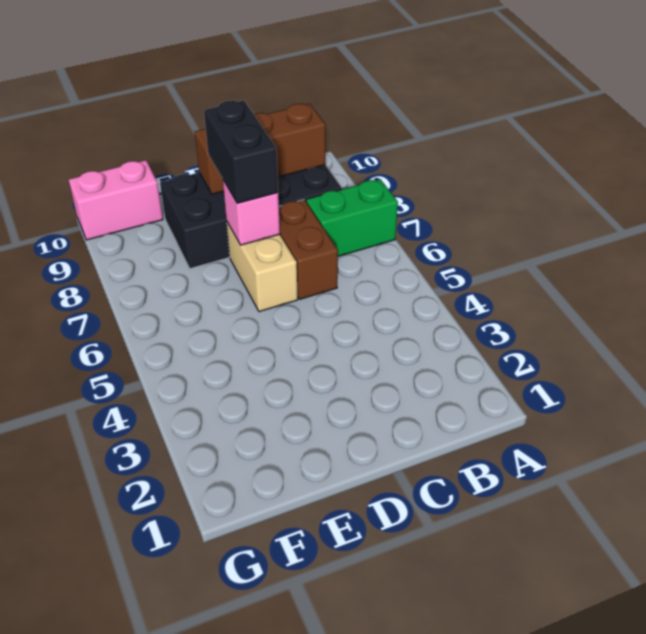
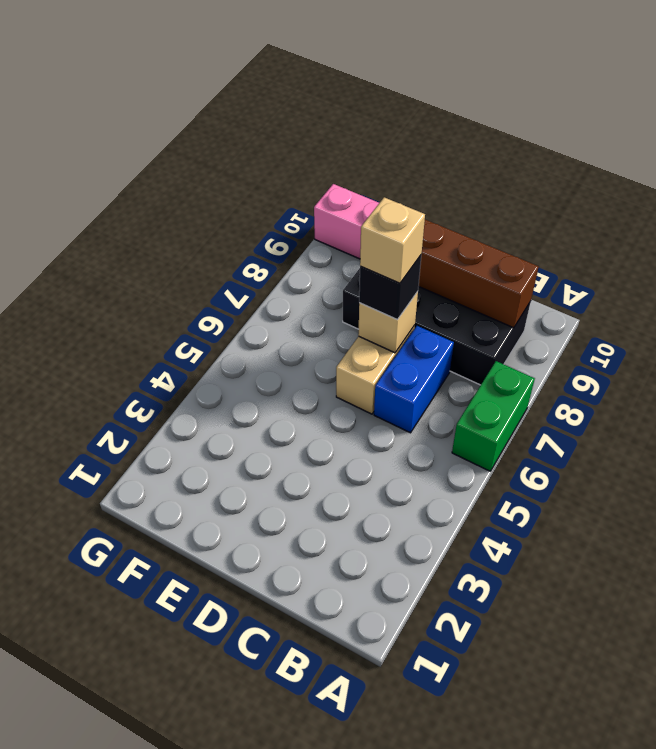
green 1x2 brick [306,179,398,256] -> green 1x2 brick turned to [452,361,535,471]
brown 1x2 brick [279,200,338,299] -> blue 1x2 brick [374,326,454,433]
pink 1x1 brick [223,180,280,245] -> tan 1x1 brick [358,292,418,353]
black 1x2 brick [204,100,278,203] -> black 1x1 brick [359,255,421,320]
none -> tan 1x1 brick [360,197,425,283]

